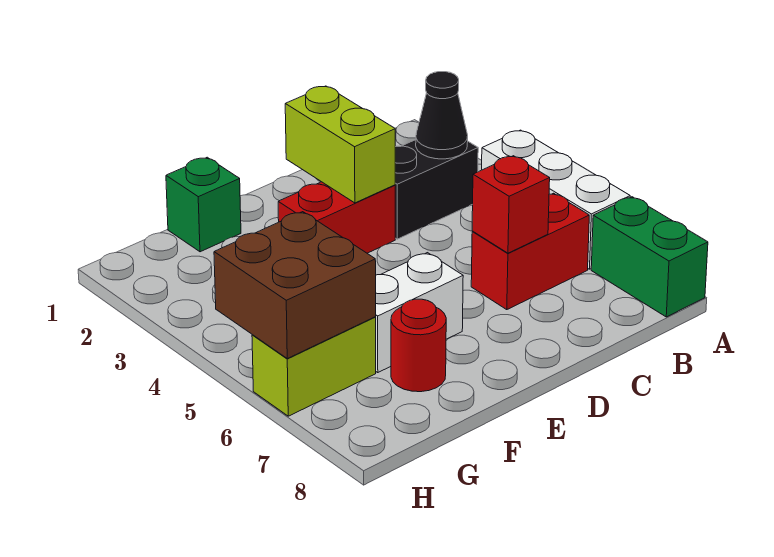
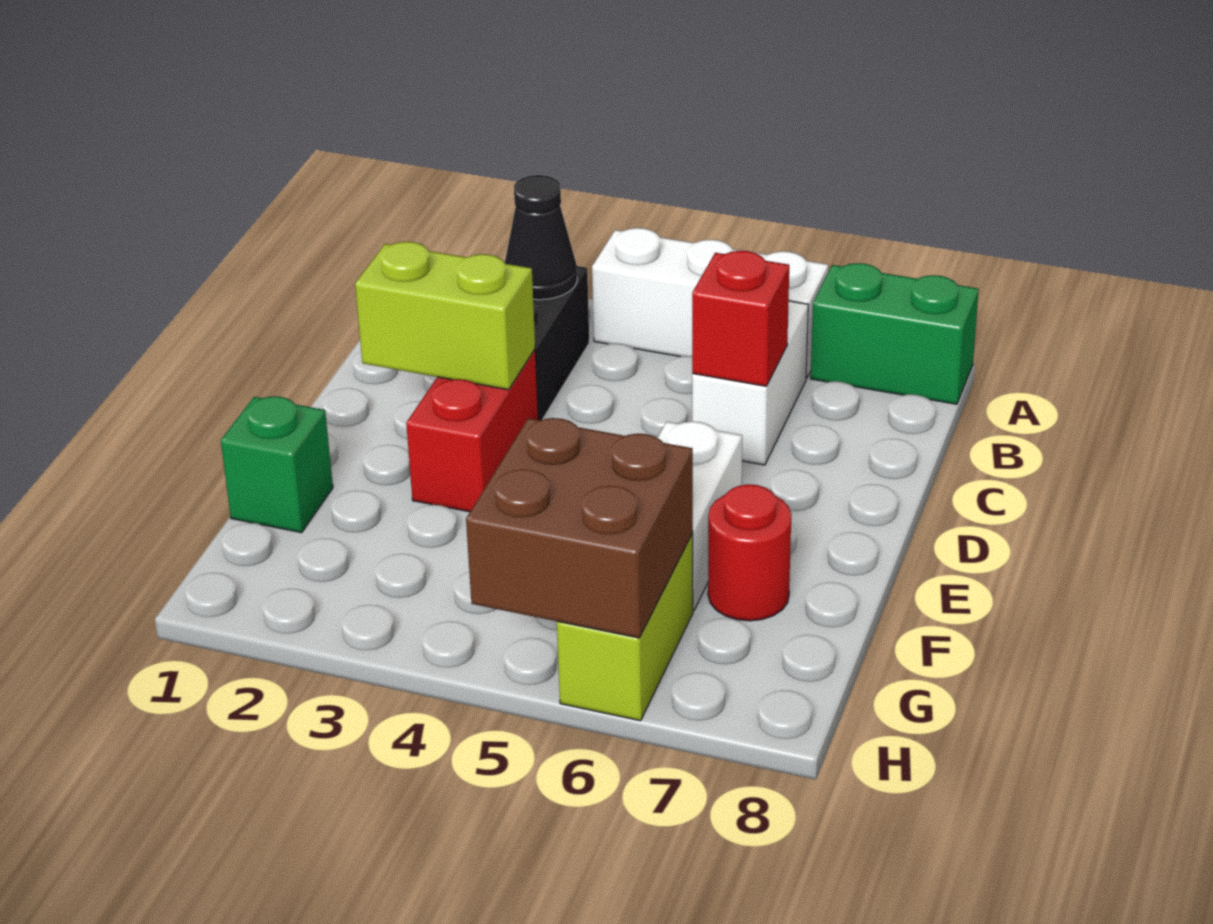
red 1x2 brick [471,193,589,310] -> white 1x2 brick [692,301,808,465]

